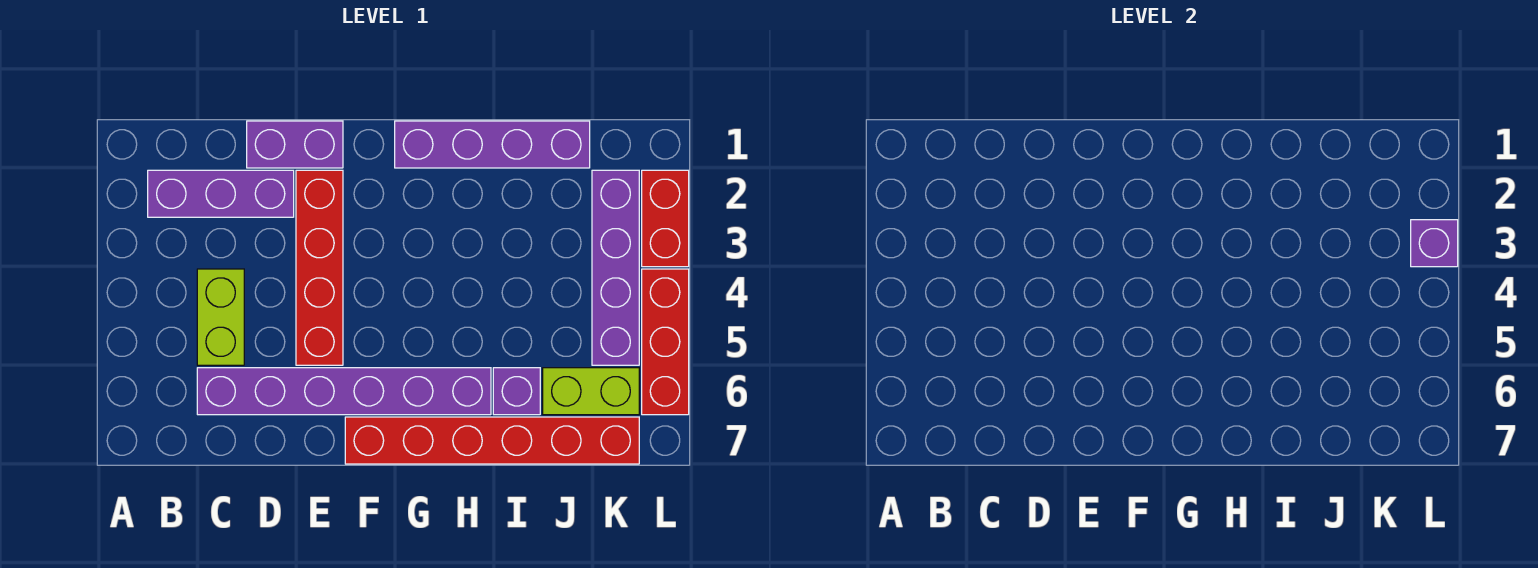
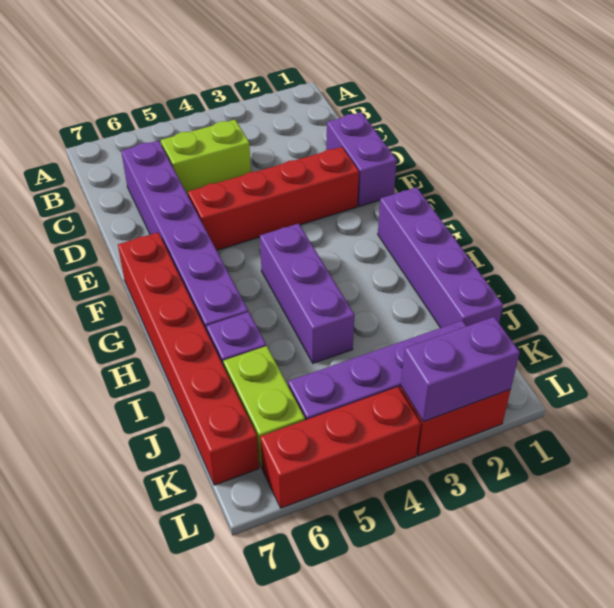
purple 1x3 brick [148,170,294,217] -> purple 1x3 brick moved to [260,223,354,363]
purple 1x1 brick [1411,220,1458,267] -> purple 1x2 brick [401,317,520,422]

